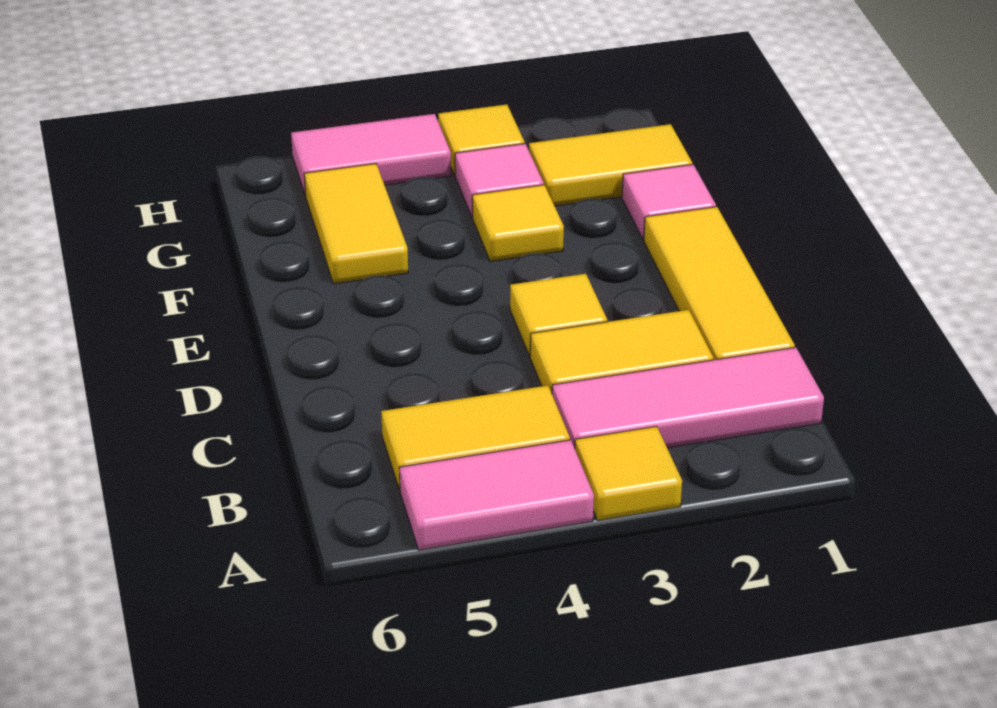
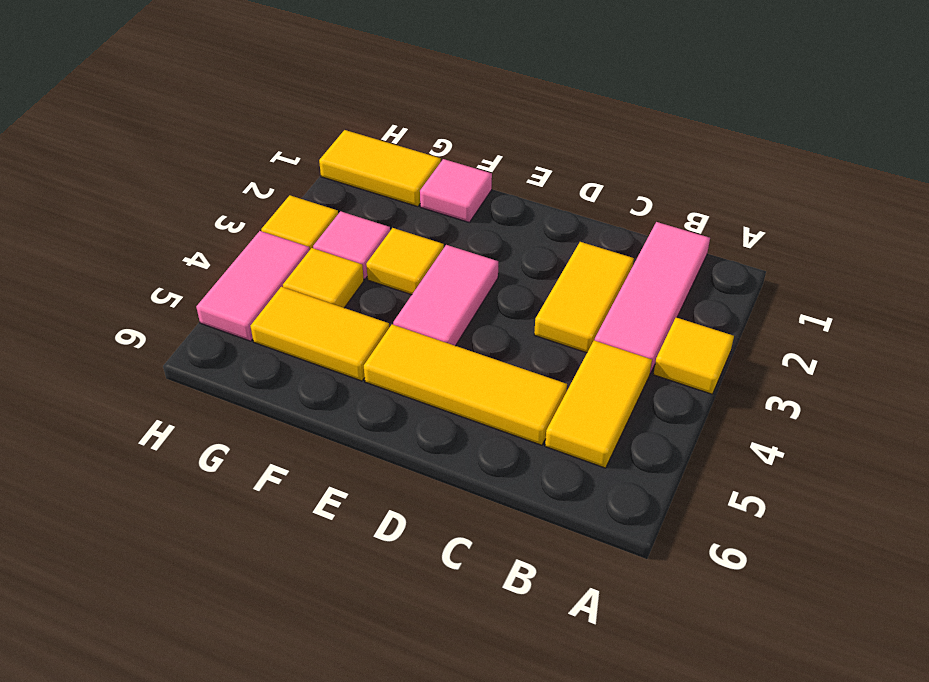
pink 1x2 tile [399,440,594,550] -> pink 1x2 tile moved to [393,245,498,346]
yellow 1x3 tile [644,207,795,360] -> yellow 1x3 tile moved to [364,324,567,445]
yellow 1x1 tile [510,274,607,357] -> yellow 1x1 tile moved to [283,248,364,308]
yellow 1x2 tile [529,124,692,206] -> yellow 1x2 tile turned to [319,130,441,207]

